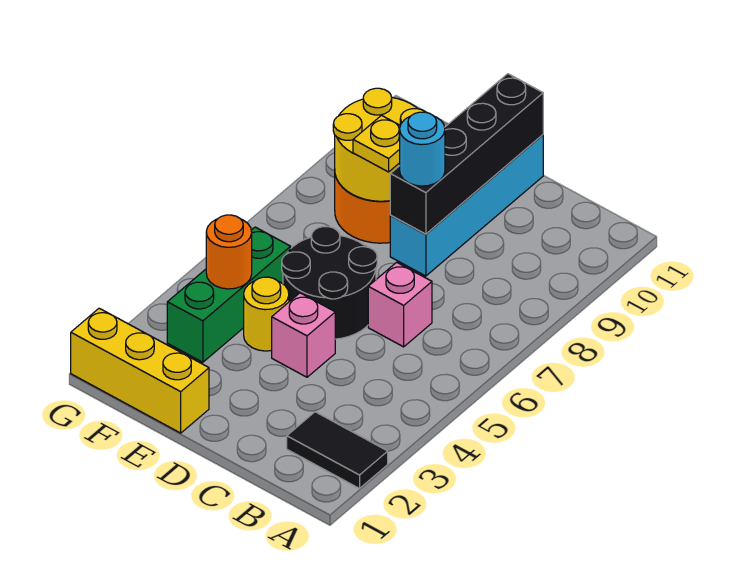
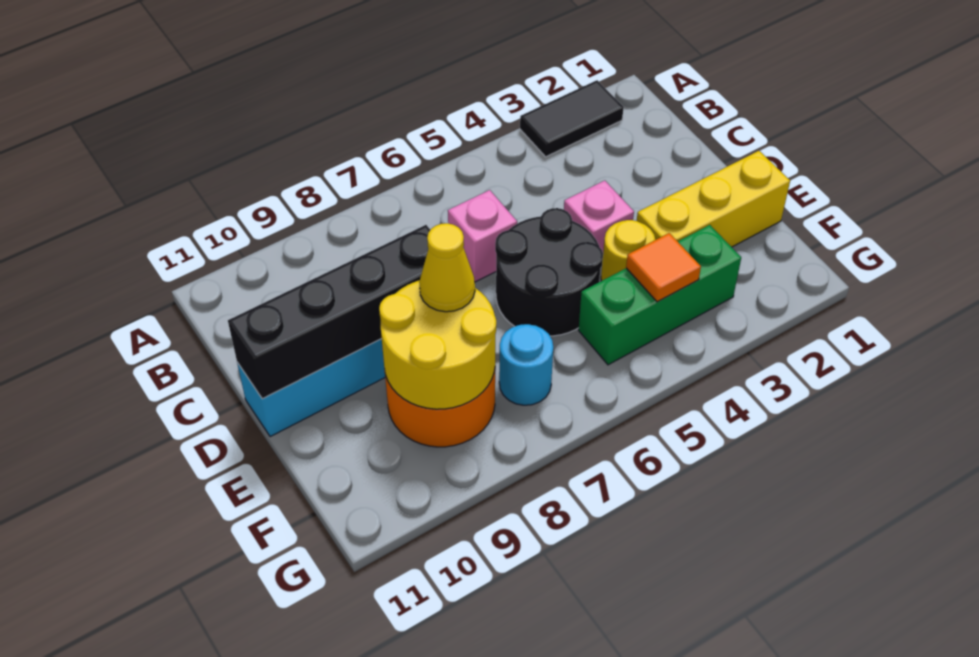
black 1x2 tile [287,412,388,489] -> black 1x2 tile turned to [520,80,624,157]
cyan 1x1 round brick [400,112,445,186] -> cyan 1x1 round brick moved to [499,324,553,405]
yellow 1x3 brick [71,308,209,433] -> yellow 1x3 brick turned to [637,151,790,247]
yellow 1x1 plate [353,116,400,172] -> yellow 1x1 cone [419,223,475,312]
orange 1x1 round brick [206,215,252,289] -> orange 1x1 tile [626,233,701,302]

